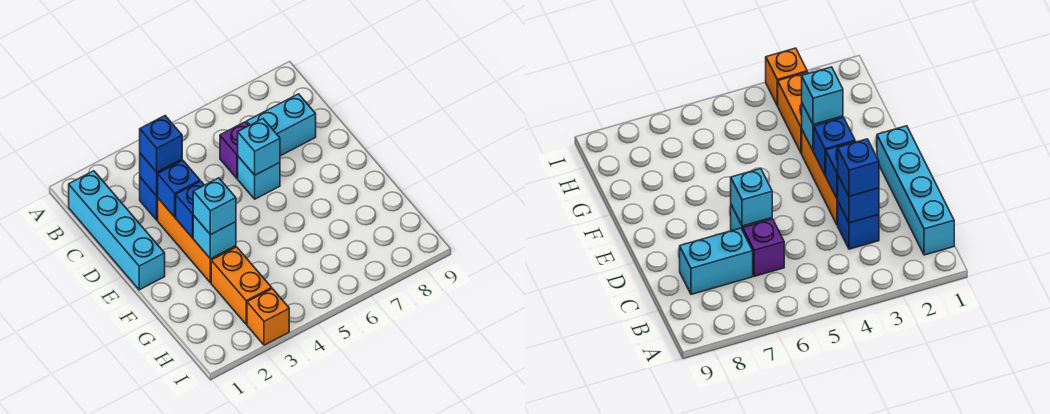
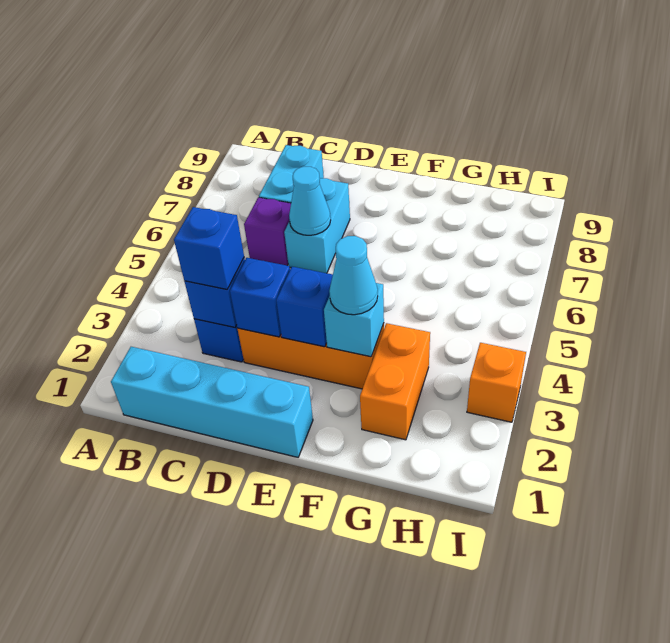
cyan 1x1 brick [238,157,280,199] -> cyan 1x2 brick [284,178,350,273]
cyan 1x1 brick [238,119,280,175] -> cyan 1x1 cone [289,167,331,235]
cyan 1x1 brick [193,178,236,235] -> cyan 1x1 cone [329,236,378,315]
orange 1x2 brick [211,247,272,324] -> orange 1x2 brick turned to [360,323,430,440]

